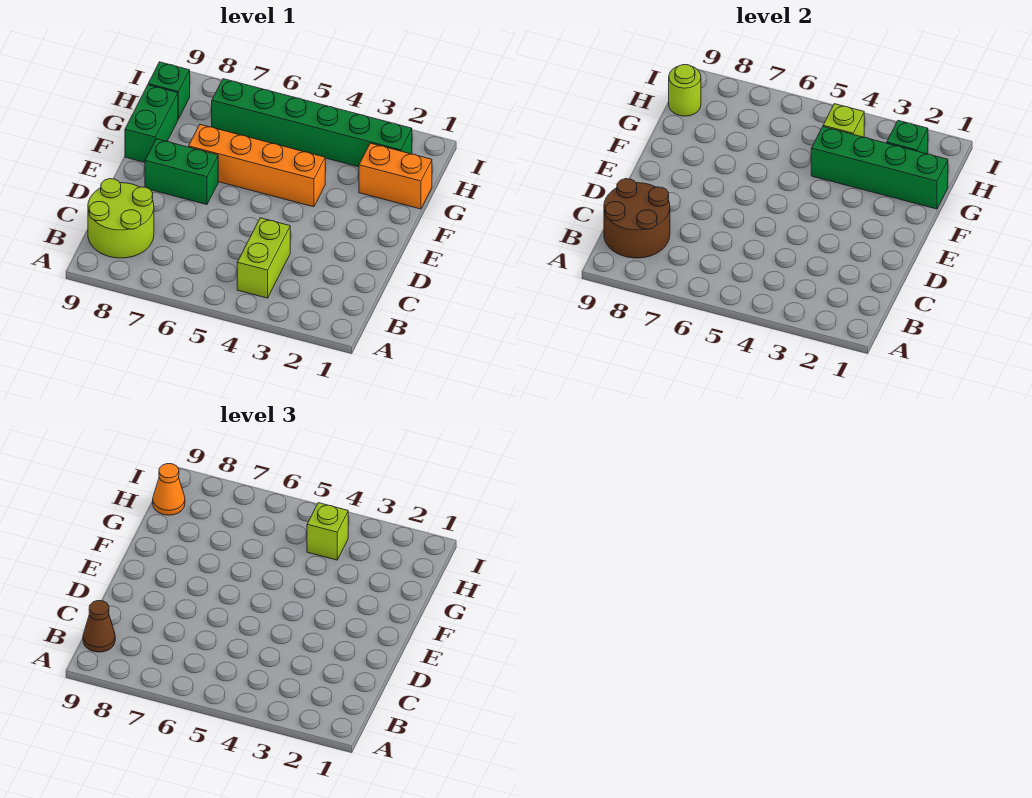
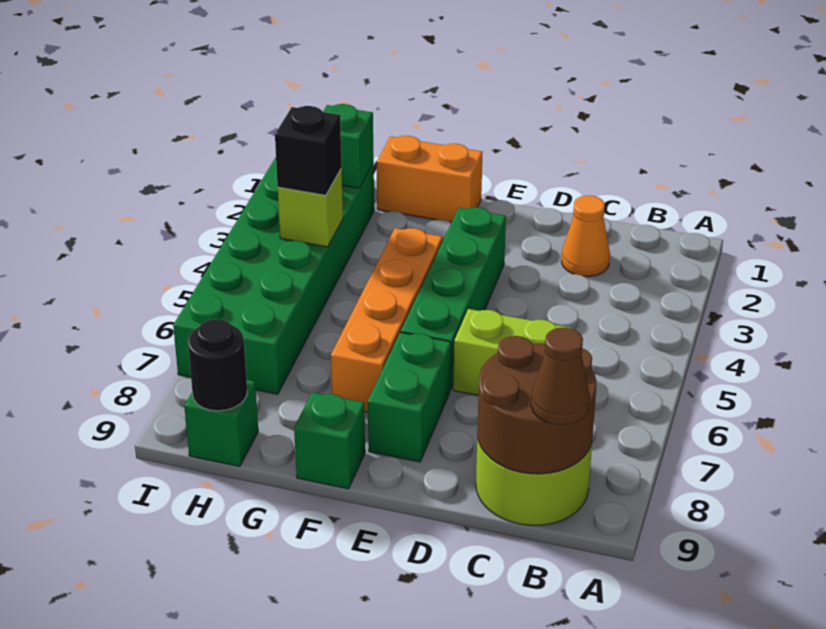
lime 1x2 brick [237,218,290,298] -> lime 1x2 brick moved to [453,309,572,395]
green 1x2 brick [125,85,178,162] -> green 1x1 brick [294,392,365,489]
orange 1x2 brick [359,143,432,209] -> orange 1x2 brick turned to [377,136,483,222]
green 1x4 brick [811,127,948,209] -> green 1x4 brick moved to [401,207,506,390]
green 1x6 brick [212,79,412,167] -> green 2x6 brick [173,158,374,394]
lime 1x1 brick [307,503,348,560] -> black 1x1 brick [275,106,342,195]
lime 1x1 round brick [669,65,701,116] -> black 1x1 round brick [188,319,247,411]
orange 1x1 cone [153,464,185,515] -> orange 1x1 cone moved to [562,195,610,277]

